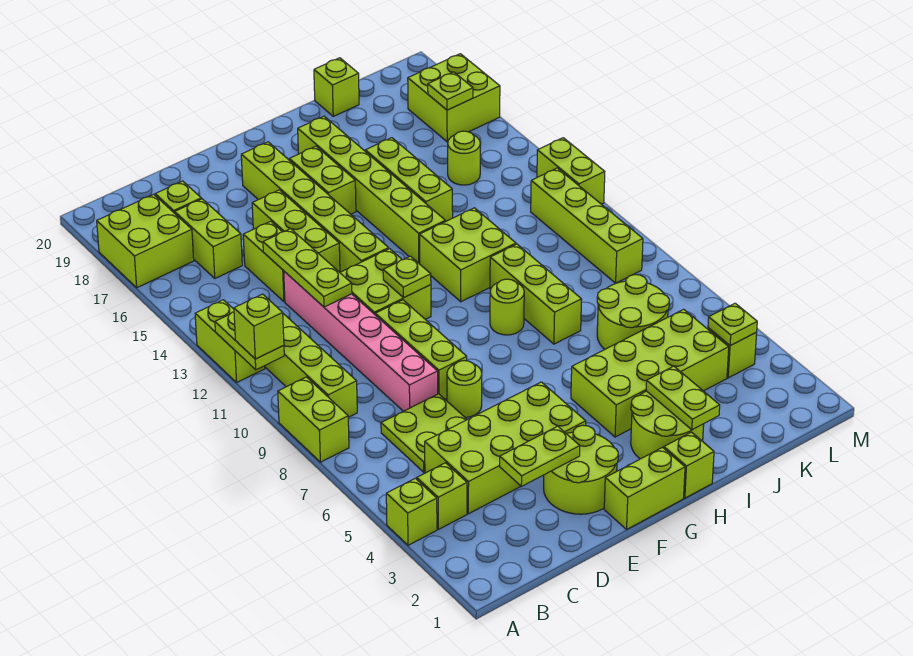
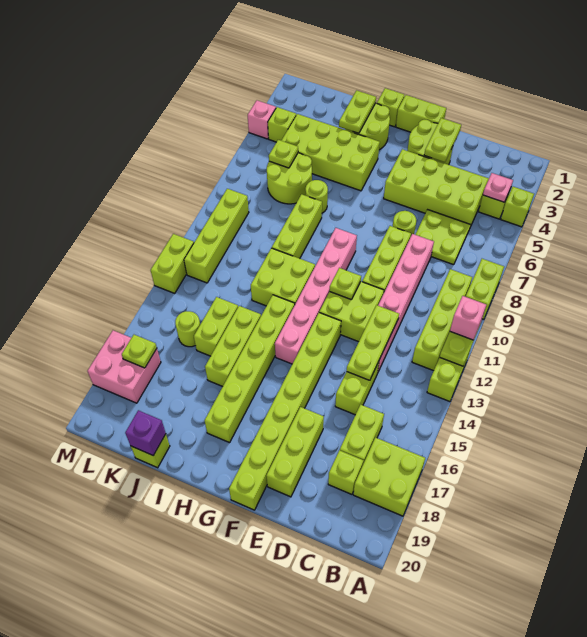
lime 1x1 brick [234,294,284,359] -> pink 1x1 brick [450,296,486,340]
none -> pink 1x1 plate [483,173,513,202]
lime 1x2 plate [500,426,580,486] -> lime 1x2 plate turned to [424,118,461,162]
lime 1x3 brick [252,190,340,272] -> lime 1x3 brick moved to [266,407,324,497]
lime 1x6 brick [241,142,389,272] -> lime 1x8 brick [229,313,341,510]
none -> pink 1x6 brick [275,228,357,364]
lime 1x2 brick [289,146,356,214] -> lime 1x2 brick moved to [194,297,238,356]
lime 1x1 round brick [490,279,524,335] -> lime 1x1 round brick moved to [305,180,328,213]
none -> purple 1x1 brick [125,410,166,455]
lime 1x1 plate [708,303,757,346] -> lime 1x1 plate moved to [269,140,298,168]
lime 2x2 brick [408,54,500,142] -> pink 2x2 brick [87,330,161,403]
none -> pink 1x1 brick [248,100,276,139]

